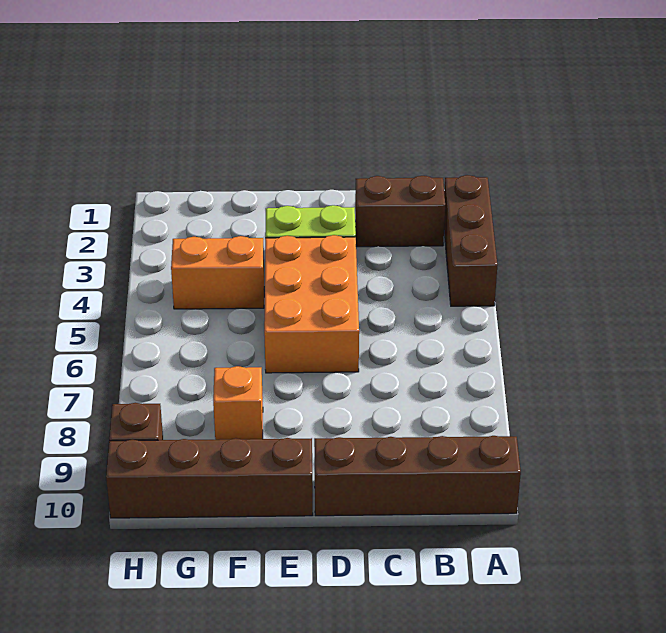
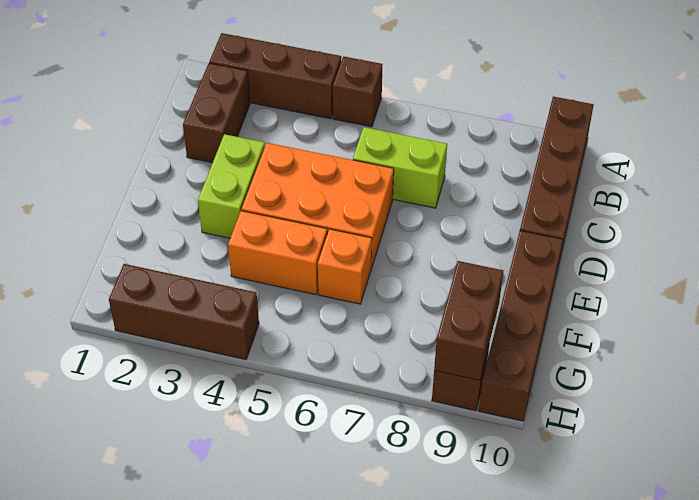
none -> brown 1x1 brick [333,56,382,127]
none -> lime 1x2 brick [353,127,447,208]
orange 1x2 brick [171,236,264,309] -> orange 1x2 brick turned to [228,211,327,295]
orange 1x1 brick [213,366,263,440] -> orange 1x1 brick moved to [318,229,372,304]
none -> brown 1x2 brick [434,261,503,380]
none -> brown 1x3 brick [109,264,259,360]

